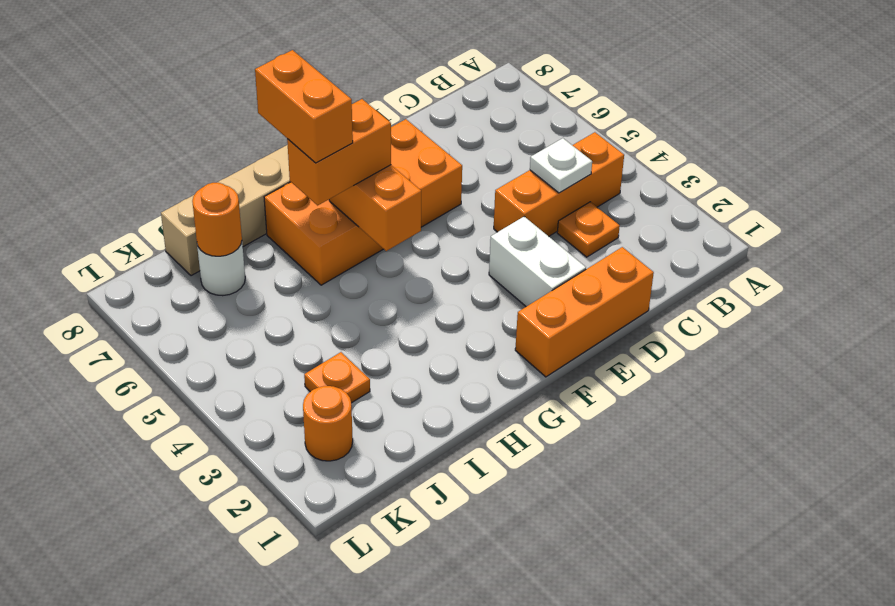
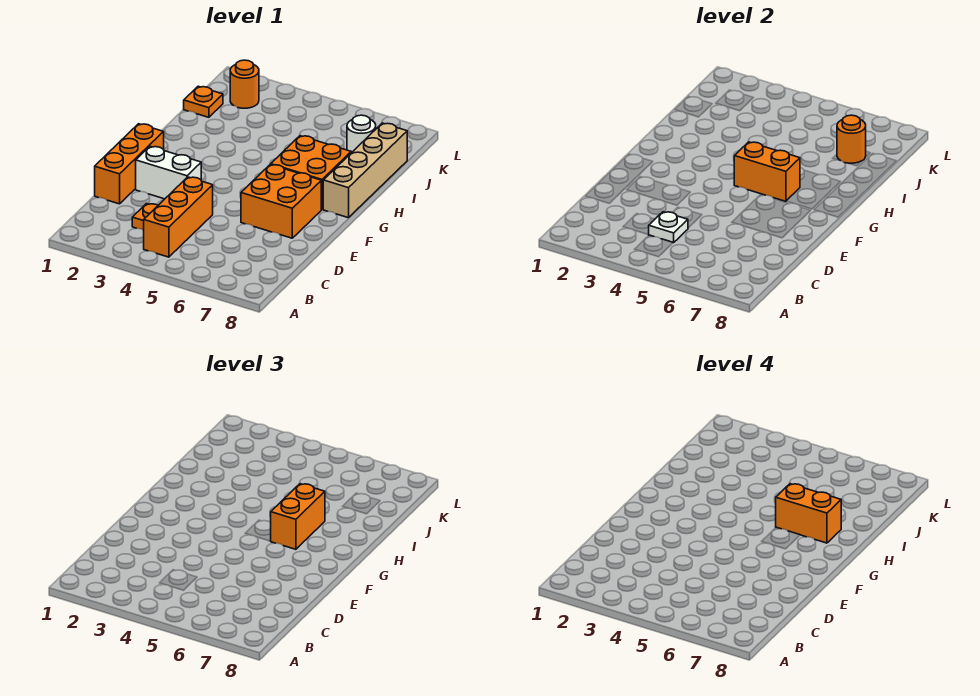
orange 1x1 plate [304,352,370,403] -> orange 1x1 plate moved to [184,86,223,117]

